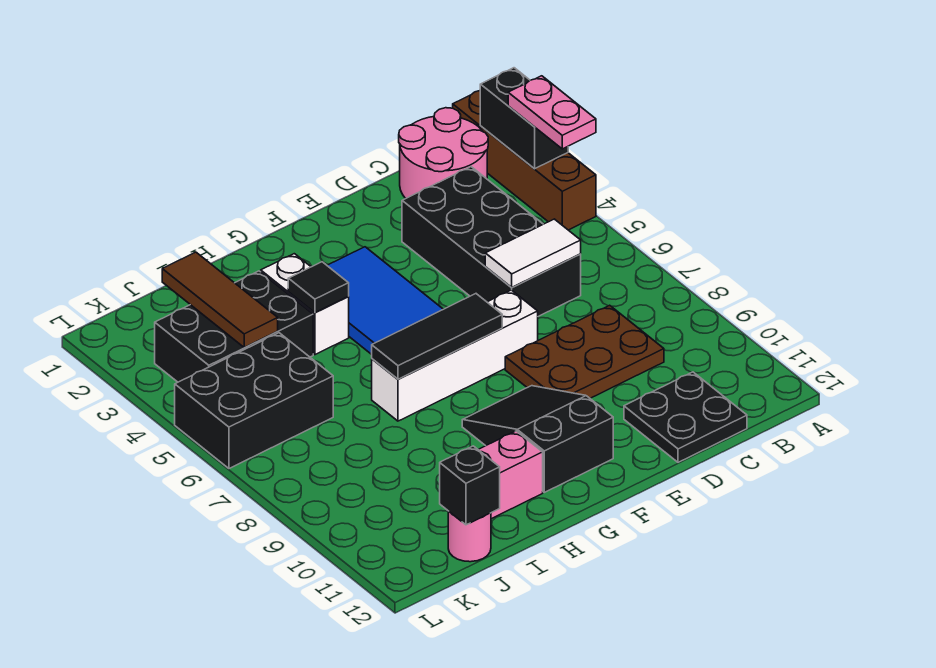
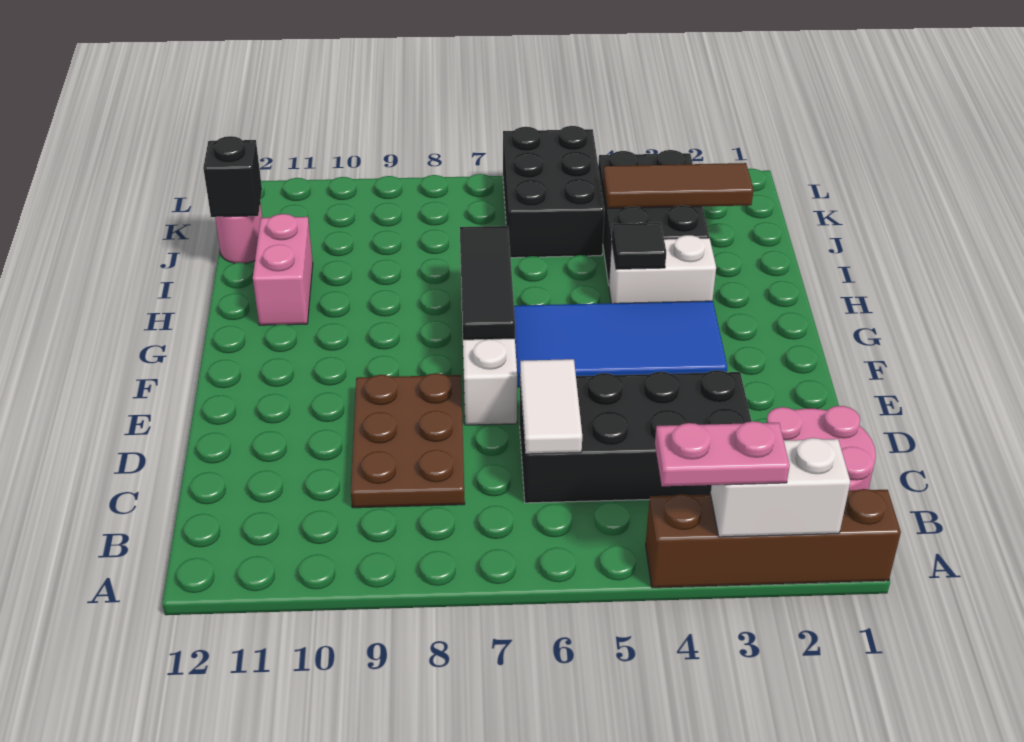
black 1x2 brick [480,68,568,169] -> white 1x2 brick [710,438,850,537]
black 2x2 plate [624,372,747,462] -> none
black 2x3 slope [462,386,613,492] -> none

